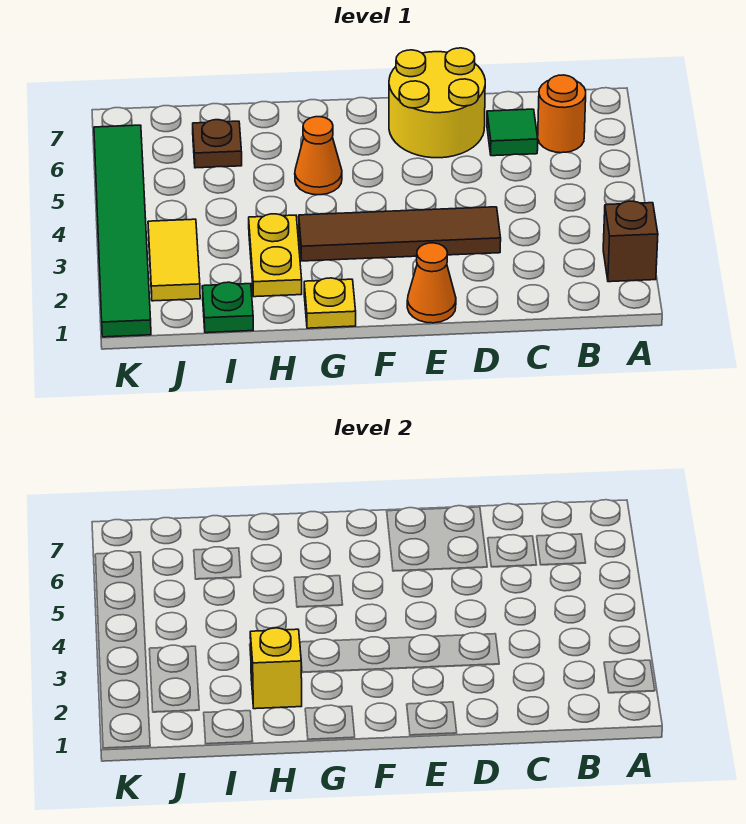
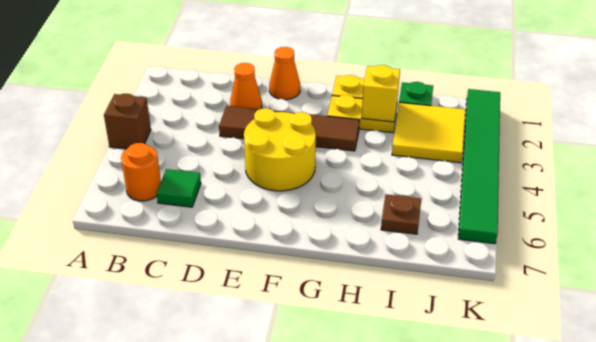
brown 1x1 brick [603,201,658,282] -> brown 1x1 brick moved to [104,94,151,149]
yellow 2x2 round brick [389,48,485,158] -> yellow 2x2 round brick moved to [244,108,316,191]
orange 1x1 cone [295,117,342,195] -> orange 1x1 cone moved to [230,63,262,109]
yellow 1x2 plate [249,214,302,297] -> yellow 1x2 plate turned to [327,95,397,133]
yellow 1x2 tile [148,219,200,301] -> yellow 2x2 tile [392,102,465,163]

